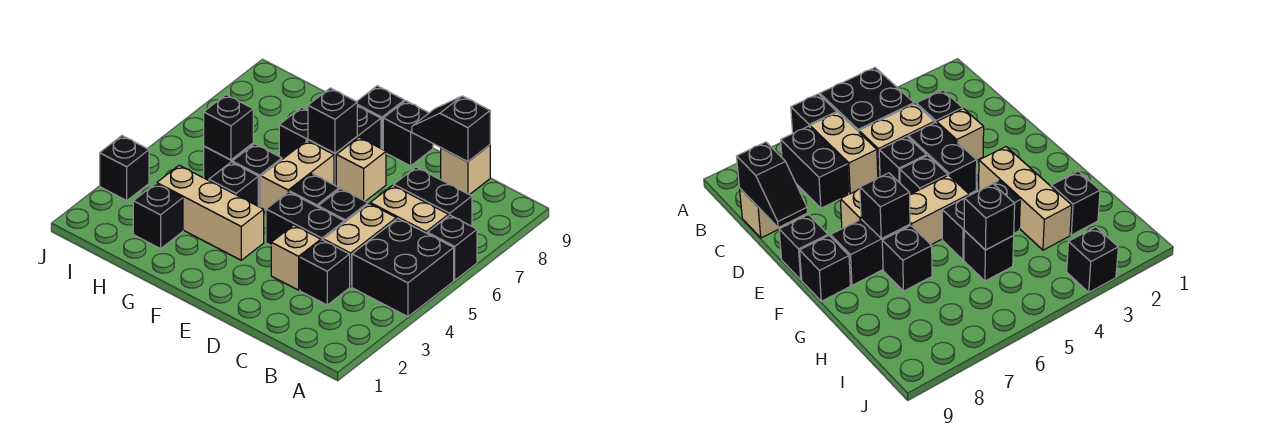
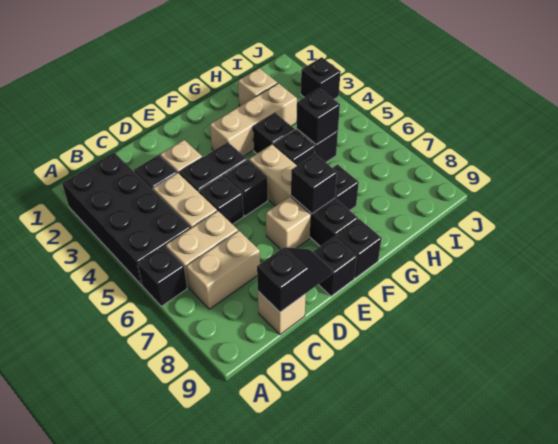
black 2x2 brick [352,219,454,317] -> black 2x4 brick [62,152,190,285]
black 1x2 brick [394,167,472,226] -> tan 1x2 brick [186,231,260,309]
black 1x1 brick [133,184,183,249] -> tan 1x1 brick [238,68,277,106]

